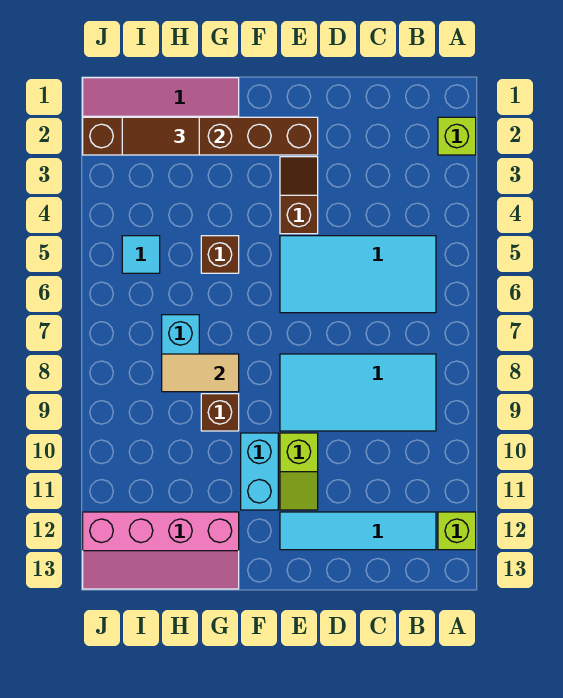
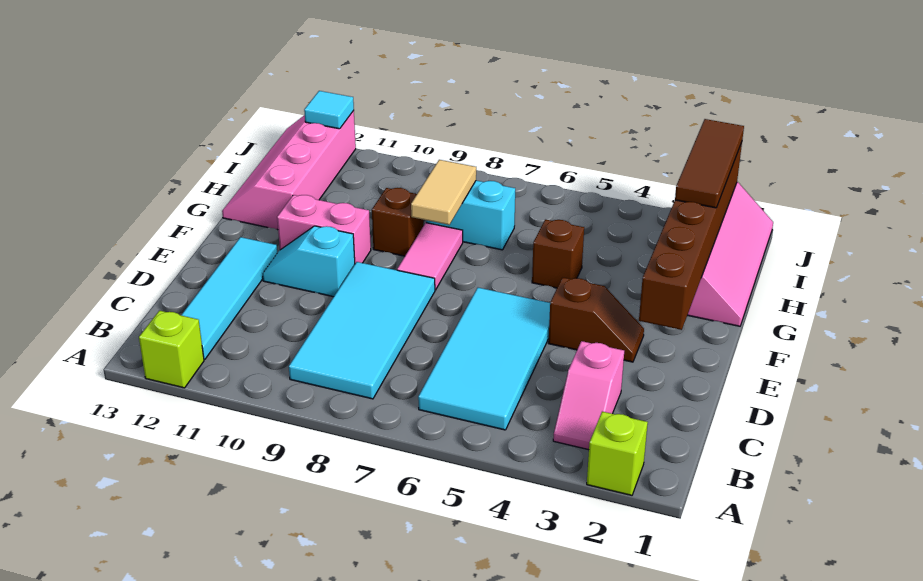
none -> pink 1x2 slope [553,341,624,450]
lime 1x2 slope [280,433,318,510] -> cyan 1x2 slope [263,226,355,297]
none -> pink 1x2 tile [397,223,463,290]
cyan 1x2 brick [241,433,278,510] -> pink 1x2 brick [277,195,371,263]
brown 1x2 tile [122,117,199,155] -> brown 1x3 tile [675,119,744,208]
cyan 1x1 tile [122,236,160,273] -> cyan 1x1 tile moved to [304,91,354,129]

